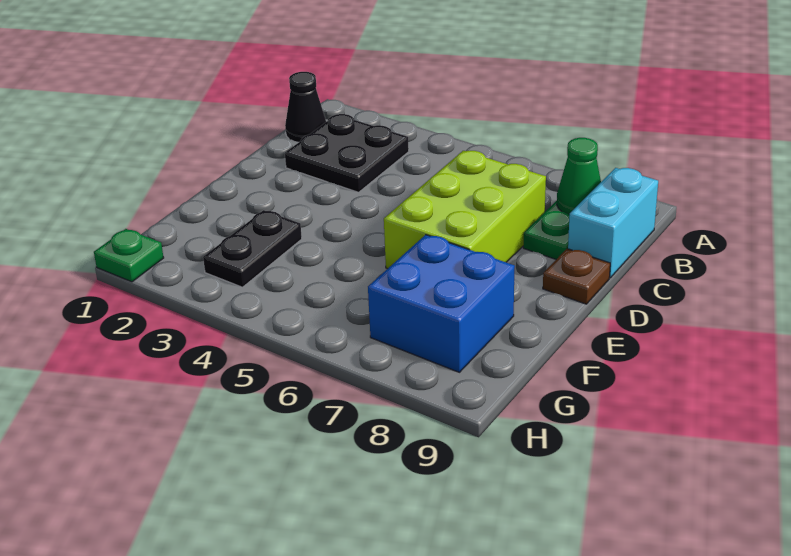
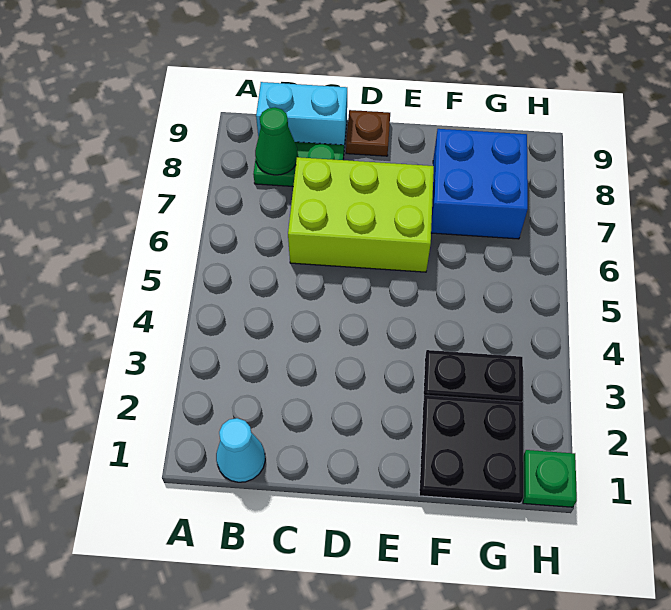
black 1x1 cone [285,72,326,142] -> cyan 1x1 cone [216,418,265,482]
black 2x2 plate [285,114,409,192] -> black 2x2 plate moved to [419,395,524,503]

